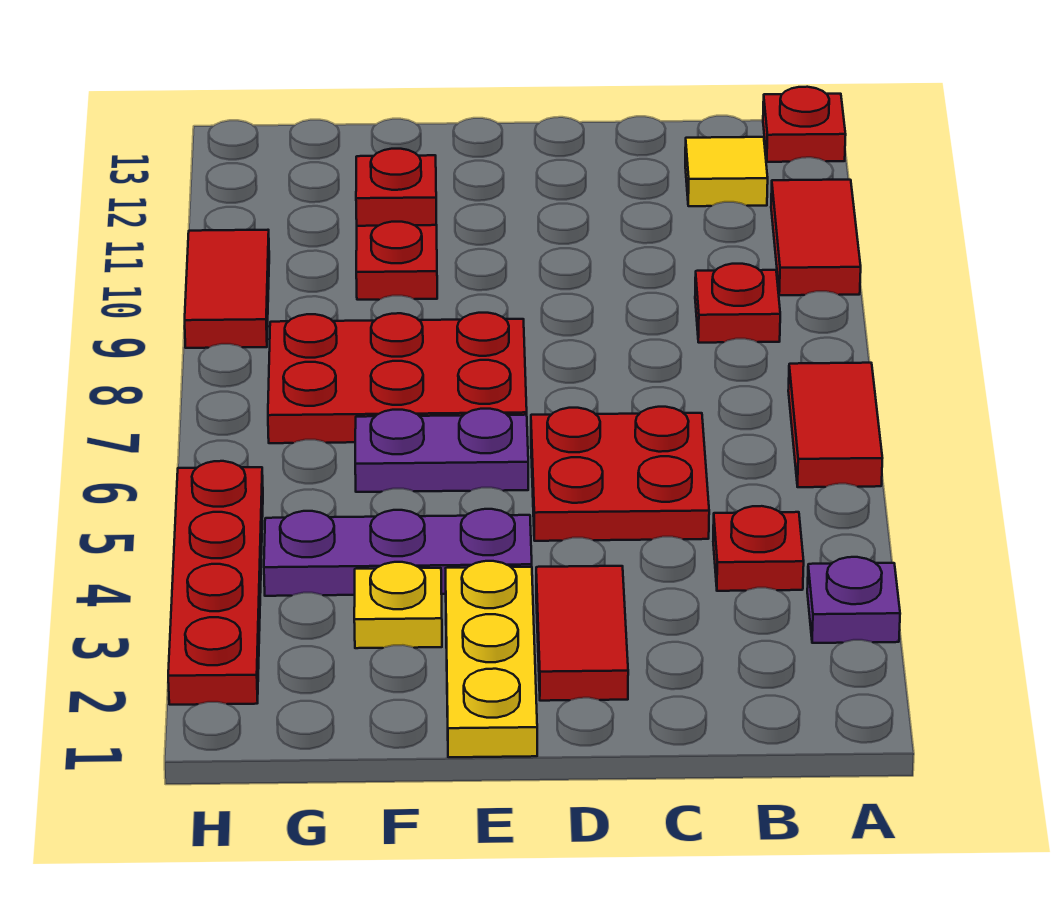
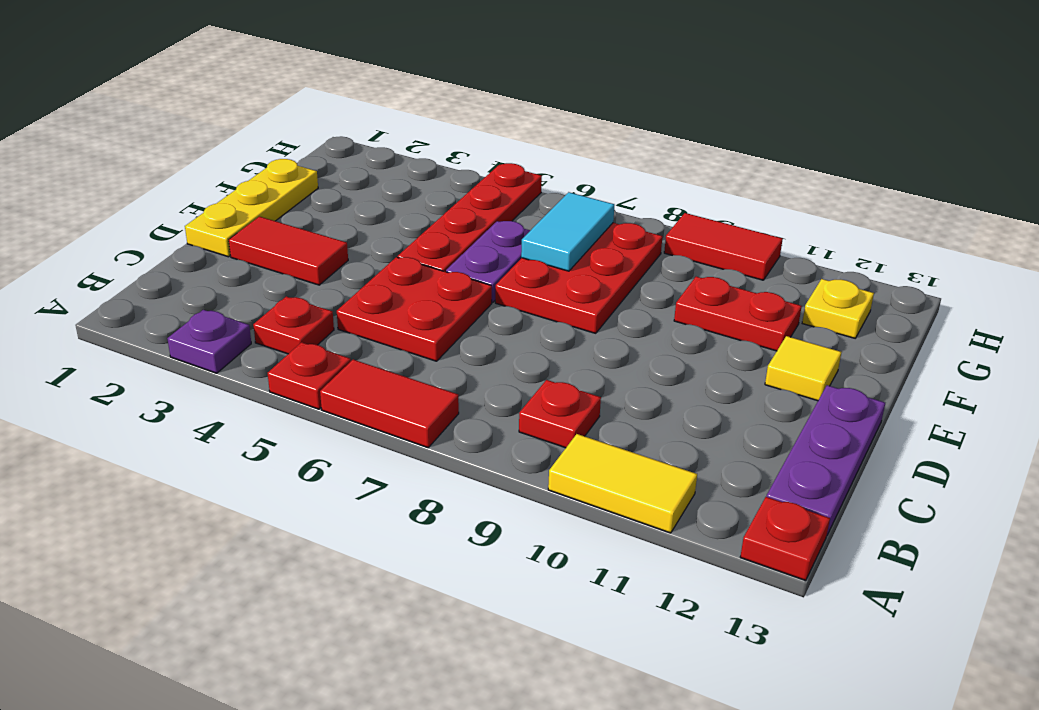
red 1x2 tile [771,180,861,295] -> yellow 1x2 tile [548,434,697,533]
yellow 1x1 tile [685,137,768,206] -> yellow 1x1 tile moved to [765,336,841,401]
yellow 1x3 plate [446,561,537,757] -> yellow 1x3 plate turned to [185,159,318,257]
purple 1x3 plate [264,509,532,596] -> purple 1x3 plate moved to [767,385,885,535]
yellow 1x1 plate [354,562,442,648] -> yellow 1x1 plate moved to [802,279,874,338]
none -> cyan 1x2 tile [521,192,614,271]
red 1x1 plate [356,149,436,226] -> red 1x1 plate moved to [268,342,351,409]
red 1x4 plate [168,461,263,705] -> red 1x4 plate turned to [398,163,542,272]

